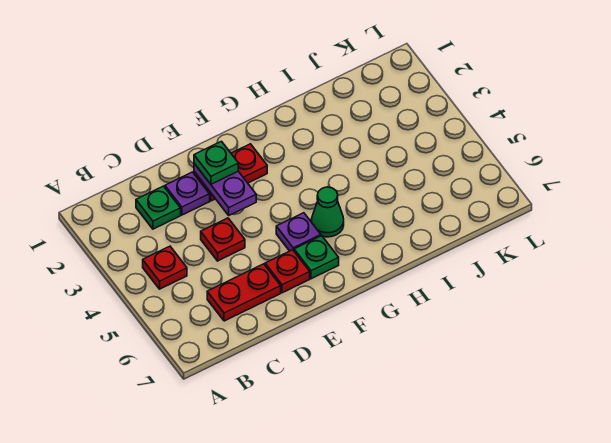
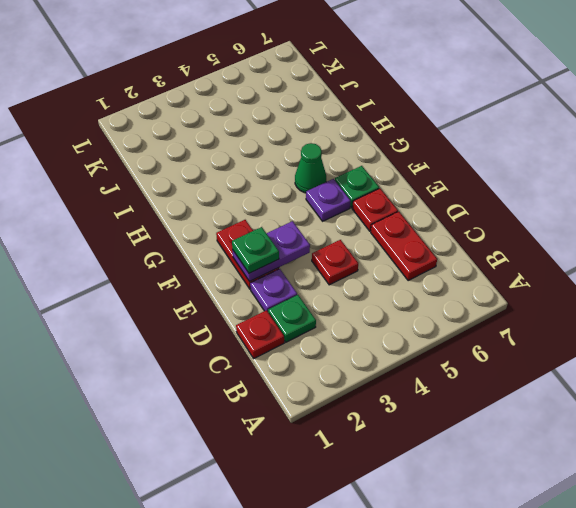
red 1x1 plate [143,246,187,289] -> red 1x1 plate moved to [236,310,284,358]

